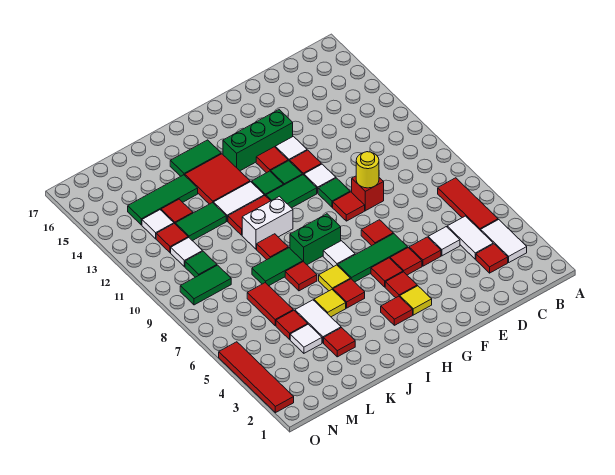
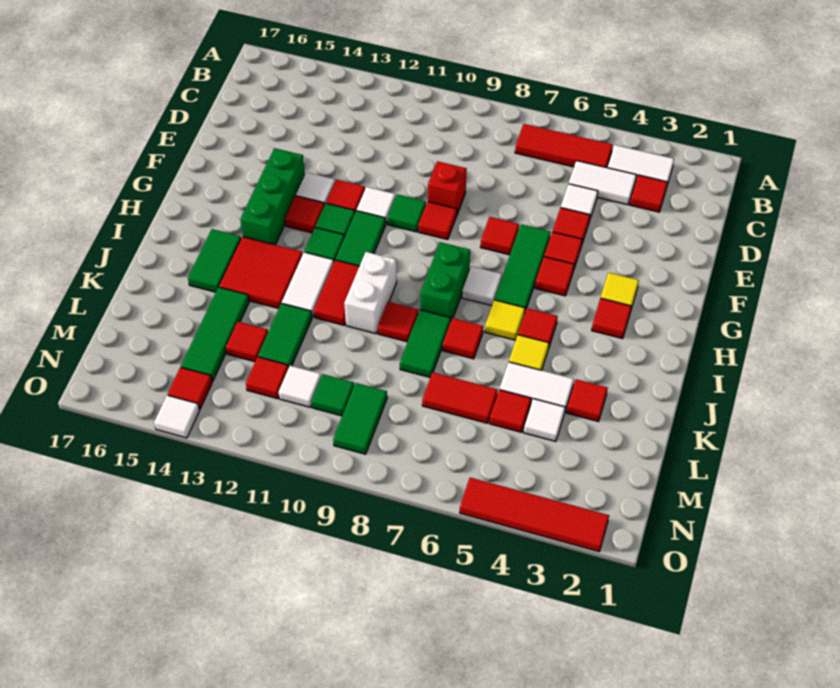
yellow 1x1 round brick [356,152,379,188] -> none
red 1x1 tile [385,272,417,298] -> red 1x1 tile moved to [168,367,212,409]
white 1x1 tile [142,210,174,239] -> white 1x1 tile moved to [154,395,200,438]

